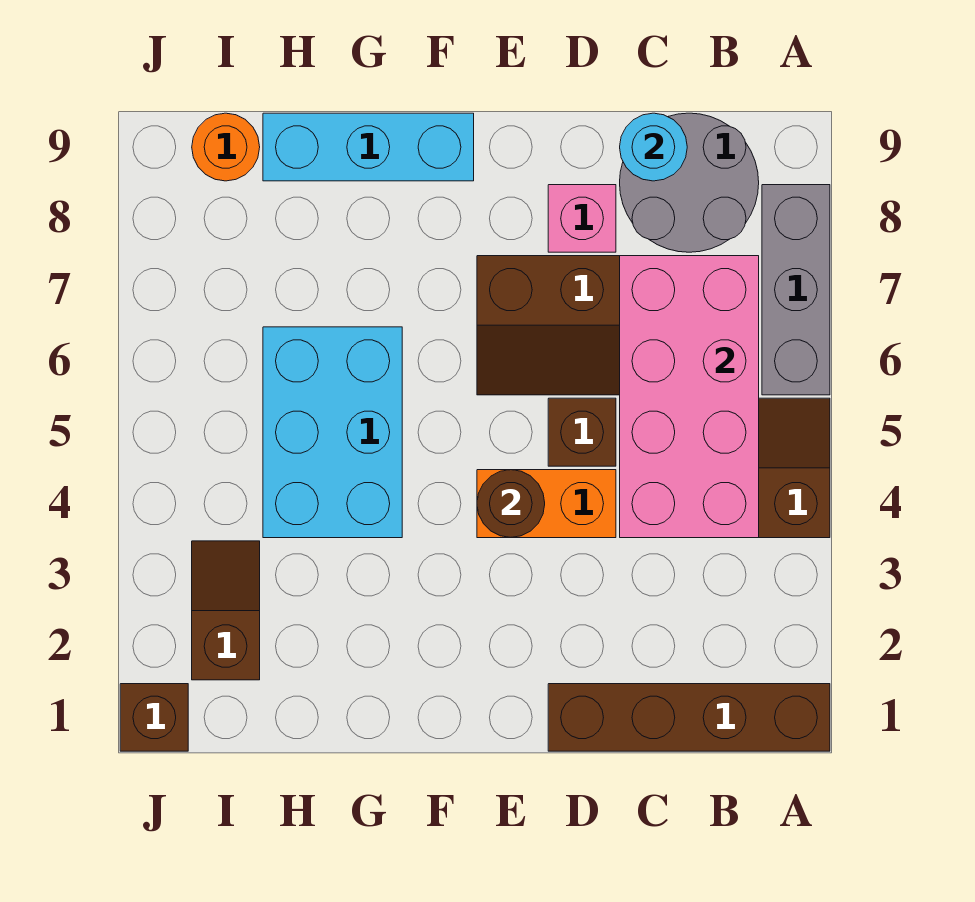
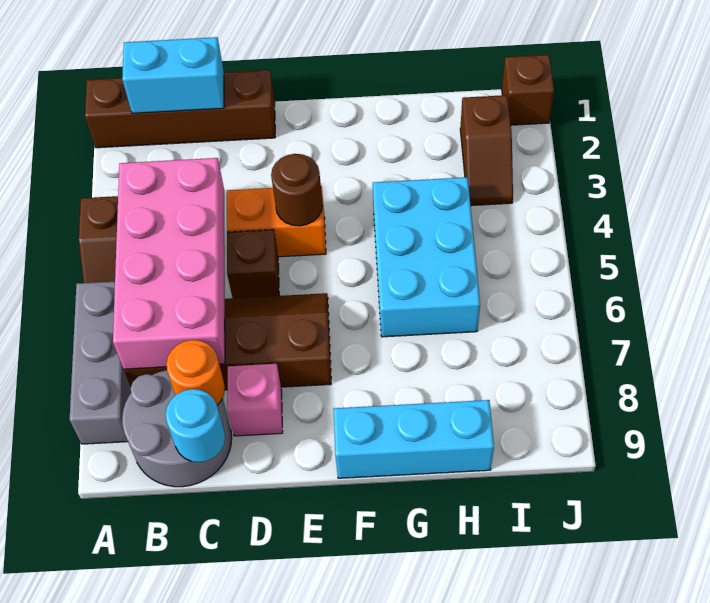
none -> cyan 1x2 brick [122,37,224,113]
orange 1x1 round brick [192,113,260,181] -> orange 1x1 round brick moved to [166,340,225,405]

